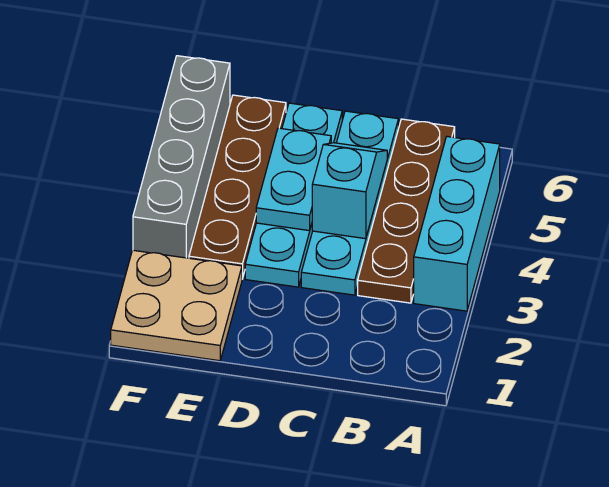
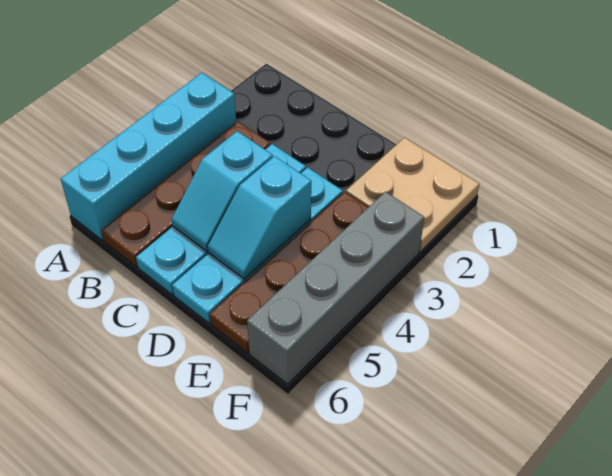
cyan 1x3 brick [414,137,500,311] -> cyan 1x4 brick [61,73,236,240]
cyan 1x2 plate [256,128,331,231] -> cyan 1x2 slope [208,156,311,279]

